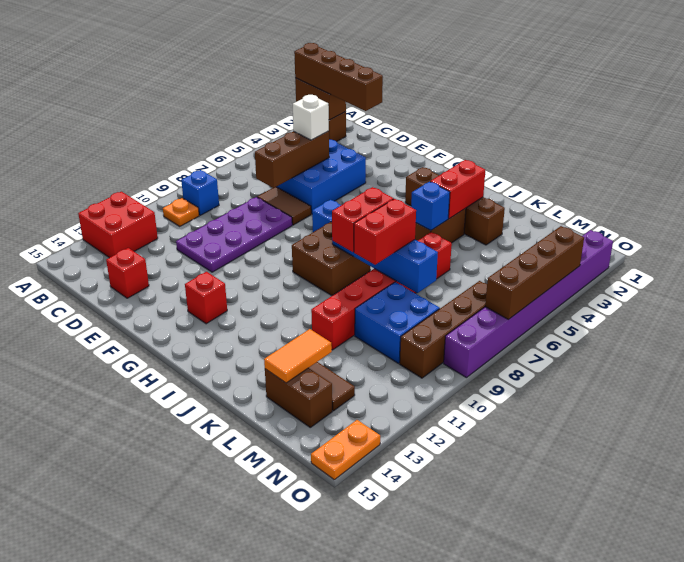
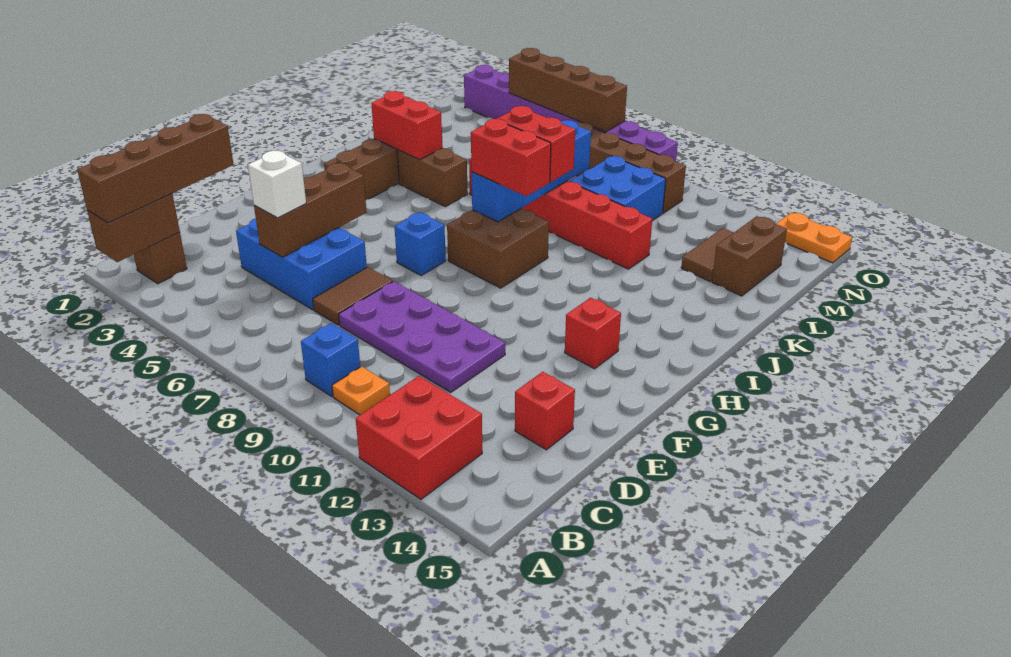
brown 1x3 brick [255,131,329,188] -> brown 1x3 brick turned to [254,163,367,257]
blue 1x1 brick [411,182,450,231] -> none
red 1x2 brick [354,199,416,265] -> red 1x2 brick moved to [471,119,551,196]
orange 1x2 tile [264,329,332,383] -> none

